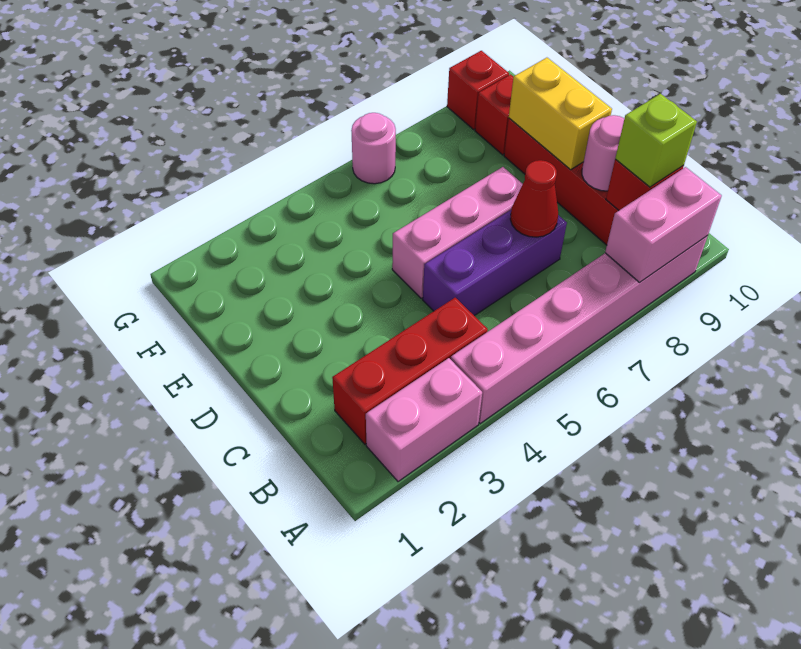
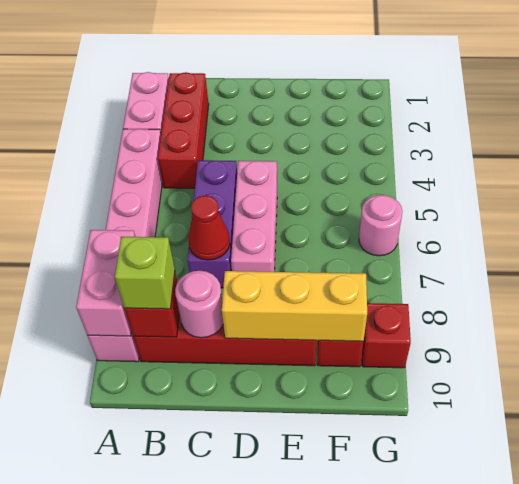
yellow 1x2 brick [509,58,612,170] -> yellow 1x3 brick [222,271,367,341]

